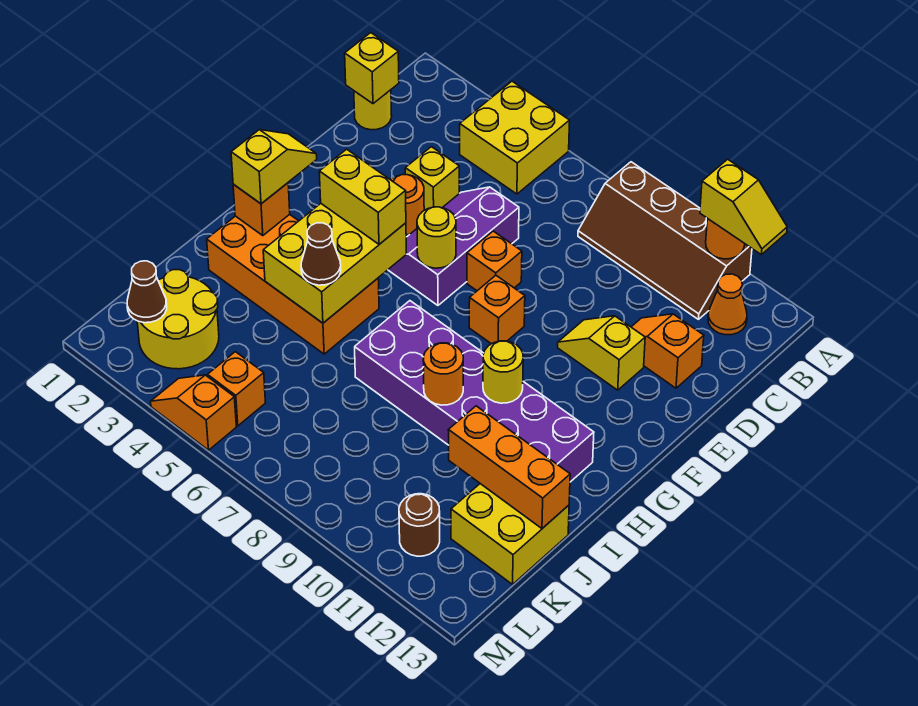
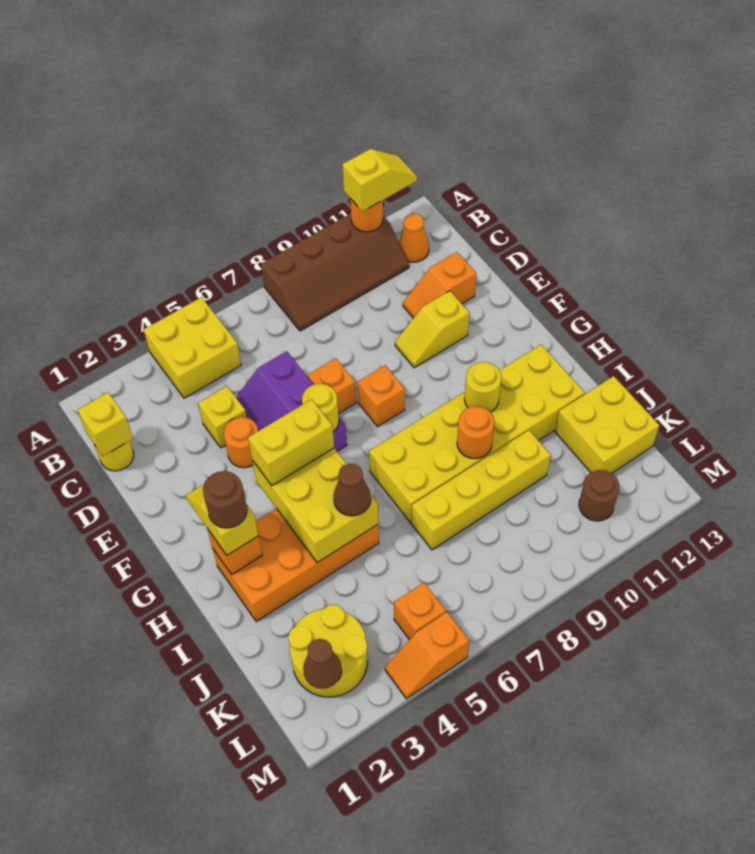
none -> brown 1x1 round brick [203,471,247,528]
purple 2x6 brick [355,301,594,482] -> yellow 2x6 brick [369,345,585,523]
none -> yellow 1x4 brick [411,430,551,550]
orange 1x3 brick [448,406,570,528] -> none

